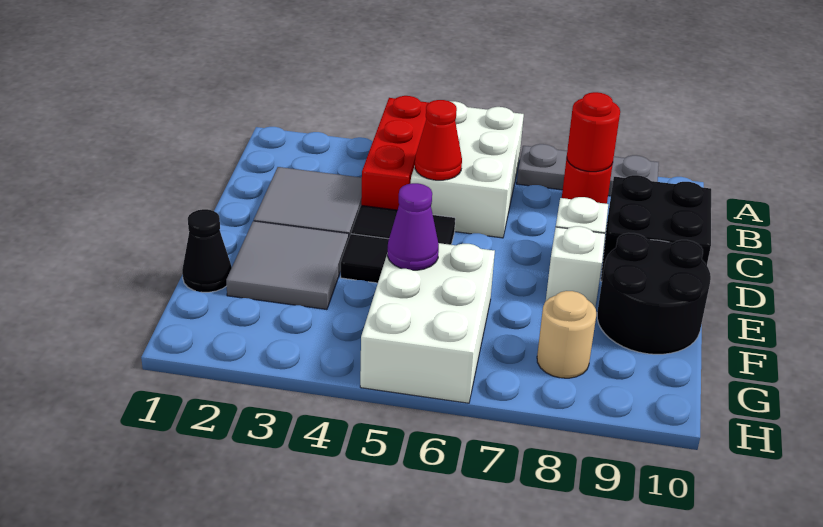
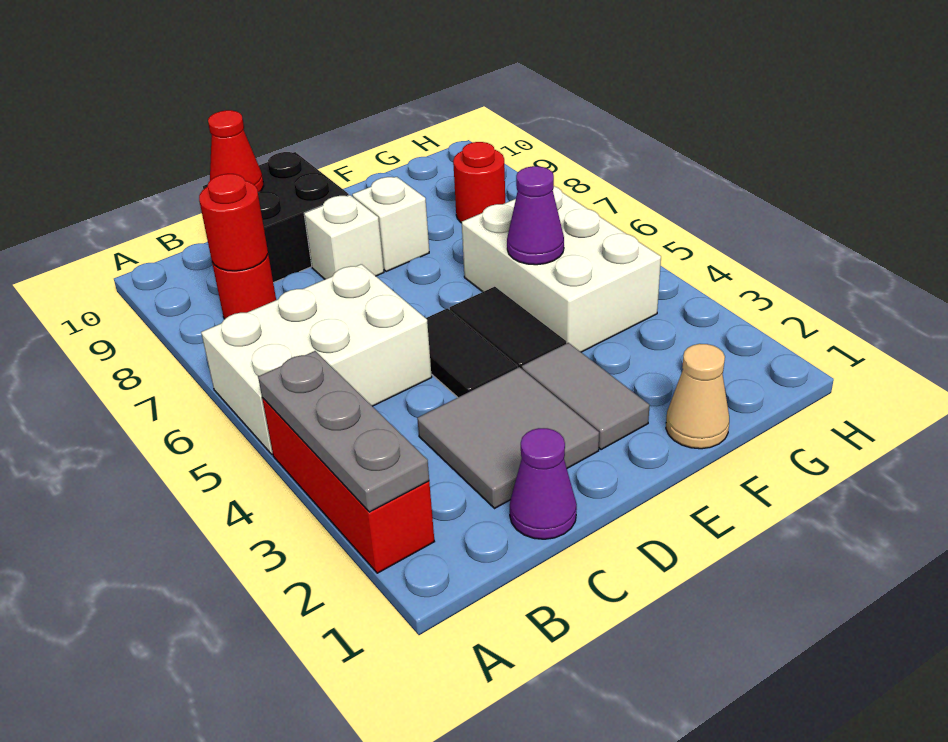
red 1x3 brick [361,96,429,210] -> red 1x3 brick turned to [262,398,435,573]
grey 1x3 plate [517,144,659,196] -> grey 1x3 plate moved to [258,351,429,512]
none -> purple 1x1 cone [510,428,577,539]
red 1x1 cone [415,100,462,180] -> red 1x1 cone moved to [208,110,264,192]
grey 2x2 tile [226,221,349,310] -> grey 1x2 tile [522,343,650,450]
black 2x2 round brick [597,233,711,354] -> none
black 1x1 cone [182,209,232,292] -> tan 1x1 cone [666,344,729,449]
white 2x3 brick [360,243,495,403] -> white 2x3 brick turned to [462,186,661,352]
tan 1x1 round brick [537,291,596,378] -> red 1x1 round brick [453,142,505,223]

